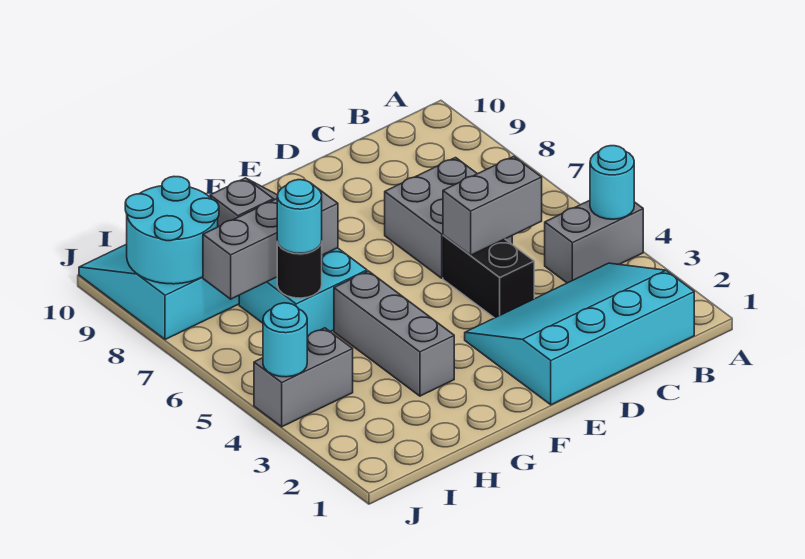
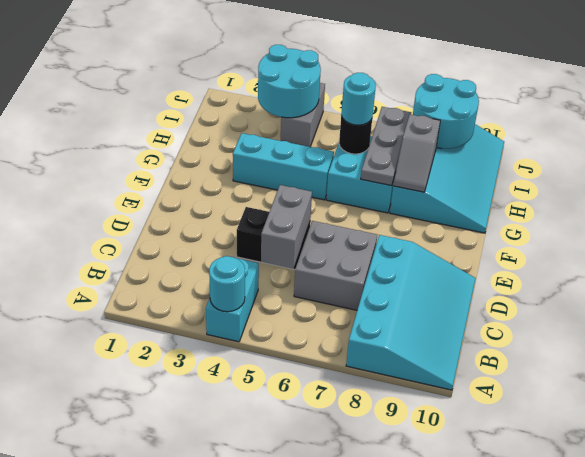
grey 1x2 brick [545,200,643,283] -> cyan 1x2 brick [206,258,259,342]
cyan 3x4 slope [465,263,694,405] -> cyan 3x4 slope moved to [346,235,476,390]
grey 1x3 brick [334,271,454,396] -> cyan 1x3 brick [233,133,334,200]
grey 1x3 brick [203,184,338,299] -> grey 1x3 plate [361,107,411,186]
cyan 1x1 round brick [263,303,307,377] -> cyan 2x2 round brick [258,45,321,118]

